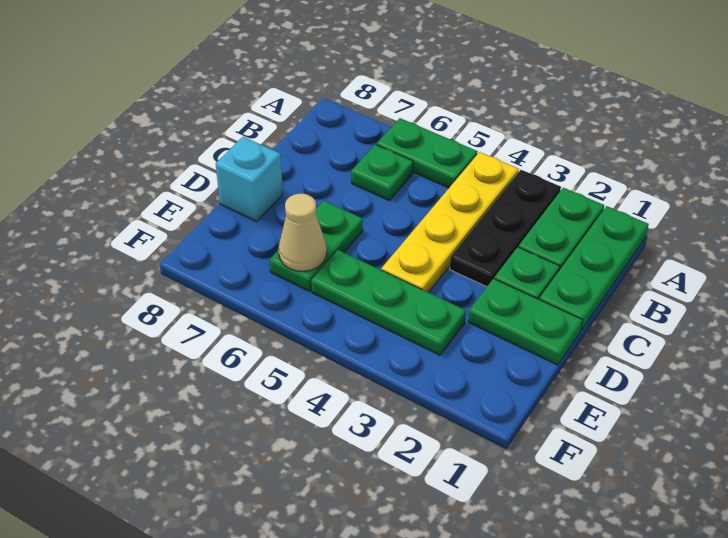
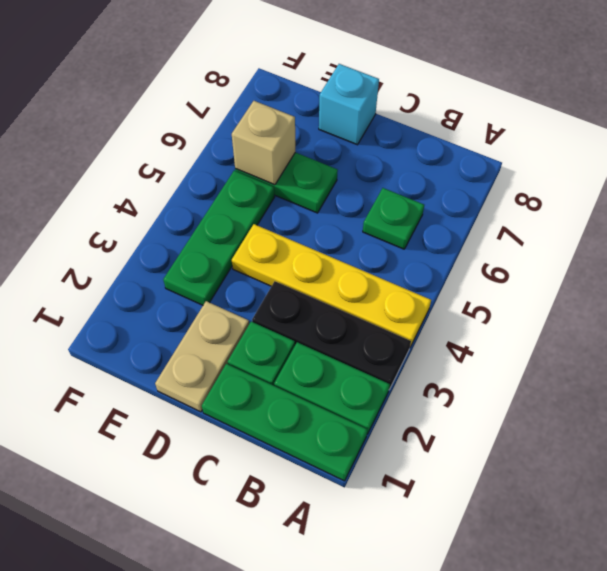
green 1x2 plate [377,118,478,188] -> none
green 1x2 plate [468,279,582,365] -> tan 1x2 plate [155,301,249,412]
tan 1x1 cone [279,194,327,271] -> tan 1x1 brick [232,101,295,185]

